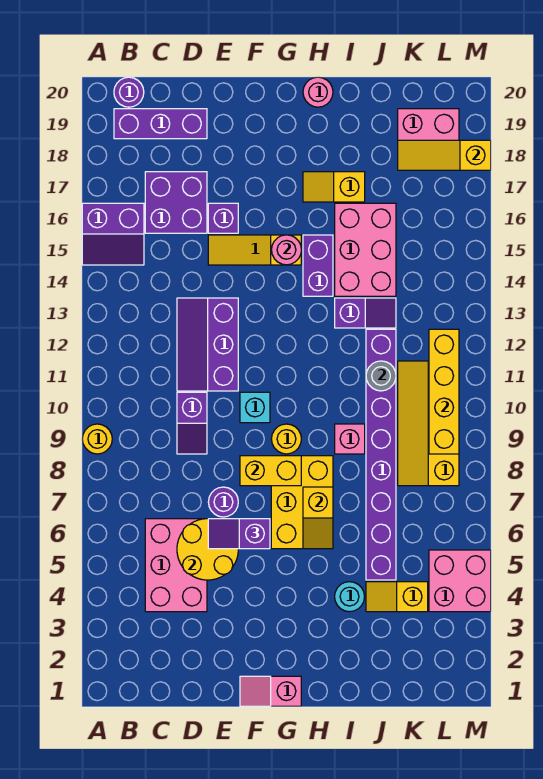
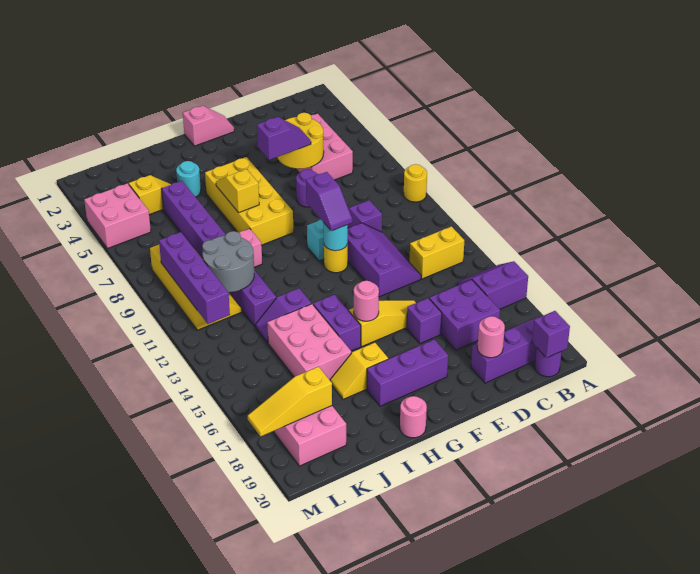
none -> purple 1x1 brick [532,311,570,358]
none -> pink 1x1 round brick [477,316,505,358]
yellow 1x2 brick [240,456,301,486] -> yellow 1x2 brick moved to [410,226,464,279]
none -> purple 1x2 slope [306,172,352,231]
none -> cyan 1x1 round brick [323,222,348,251]
none -> purple 1x3 brick [367,339,448,406]
yellow 2x3 brick [271,456,333,549] -> yellow 2x4 brick [205,157,294,245]
yellow 1x1 round brick [272,424,301,454] -> yellow 1x1 round brick moved to [324,244,348,273]
yellow 1x2 slope [303,172,365,202] -> yellow 1x2 slope turned to [330,343,388,399]
grey 1x1 round brick [366,361,396,391] -> grey 2x2 round brick [202,231,254,292]
yellow 1x3 slope [398,140,491,170] -> yellow 1x3 slope turned to [248,367,332,436]
yellow 1x4 brick [429,329,459,454] -> purple 1x4 brick [159,232,230,324]

